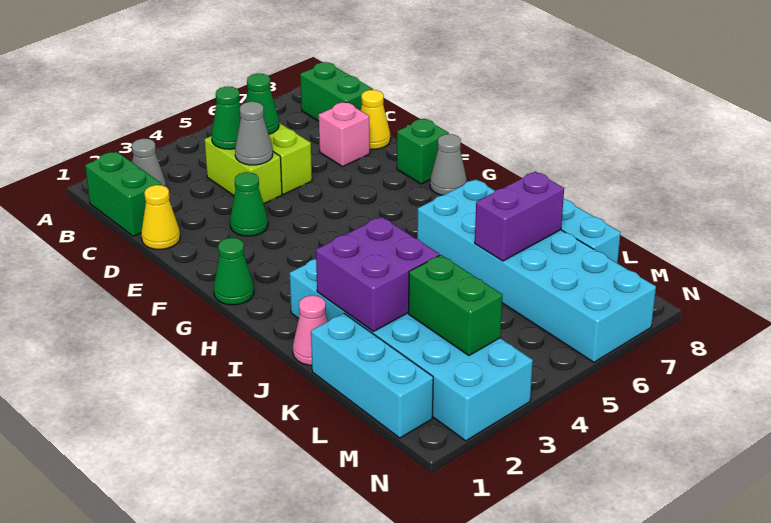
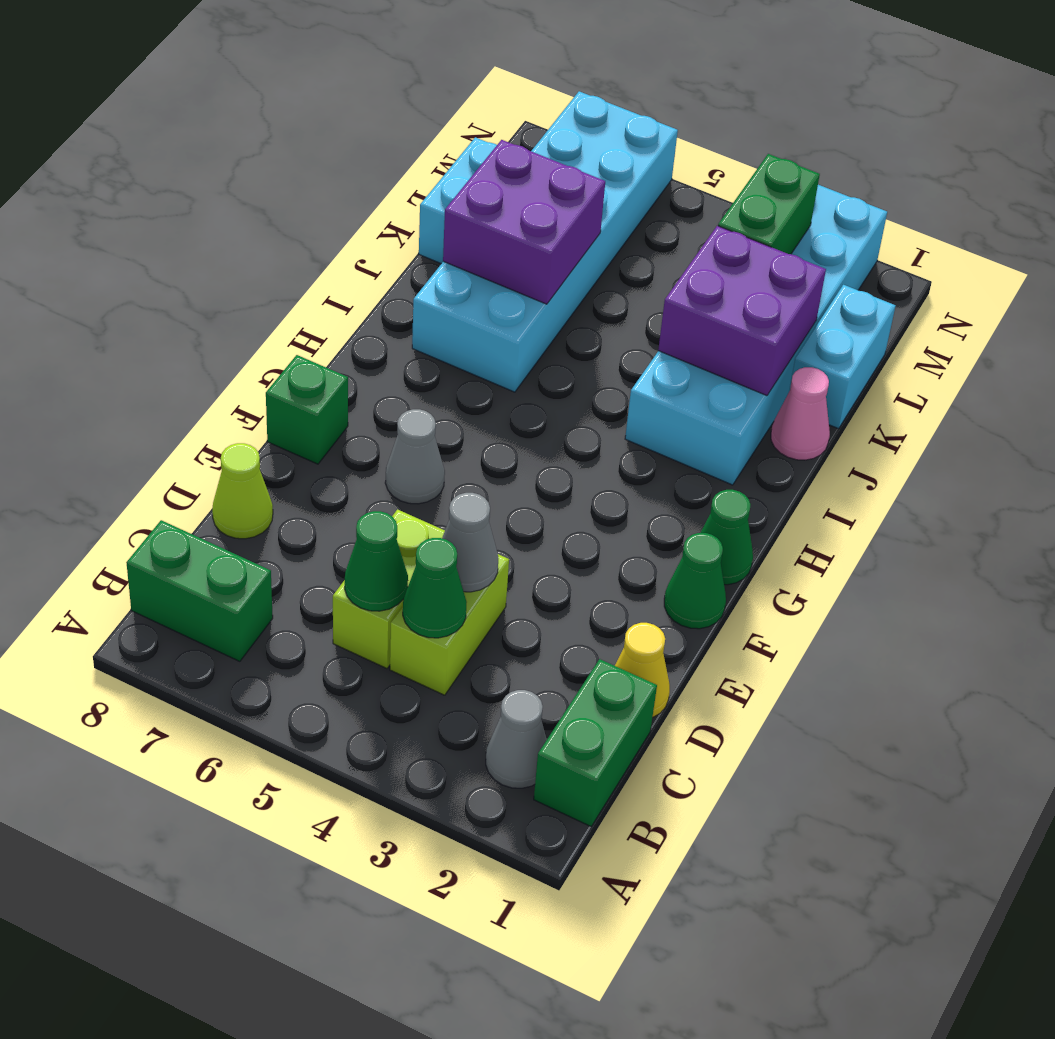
green 1x2 brick [300,62,373,121] -> green 1x2 brick turned to [126,520,273,661]
pink 1x1 brick [319,102,370,167] -> none
yellow 1x1 cone [361,90,390,149] -> lime 1x1 cone [212,443,273,539]
green 1x1 cone [230,172,268,236] -> green 1x1 cone moved to [664,533,726,629]
grey 1x1 cone [430,134,467,195] -> grey 1x1 cone moved to [385,409,445,504]
cyan 1x3 brick [311,313,433,438] -> cyan 1x2 brick [789,285,896,429]
purple 1x2 brick [475,172,564,261] -> purple 2x2 brick [443,140,605,304]

